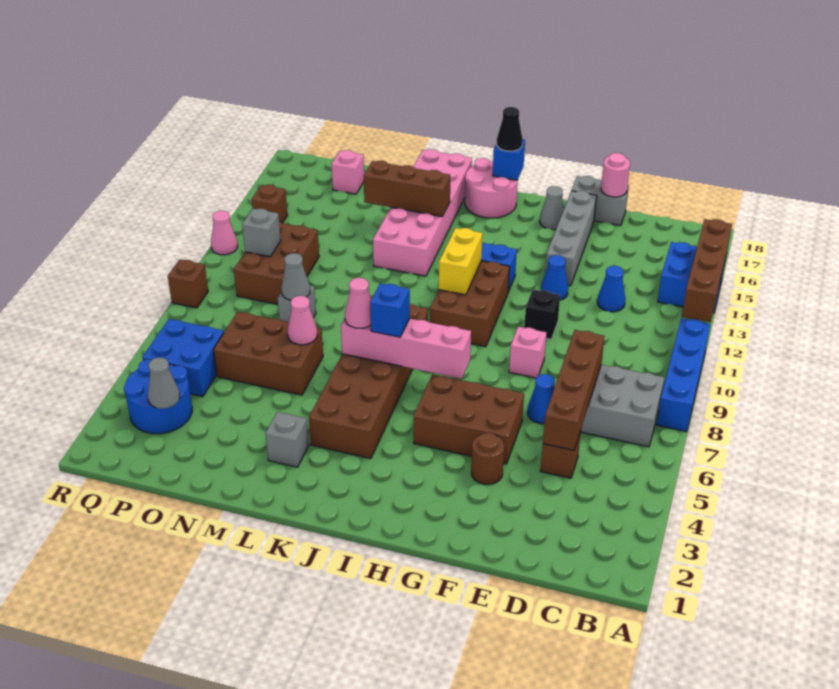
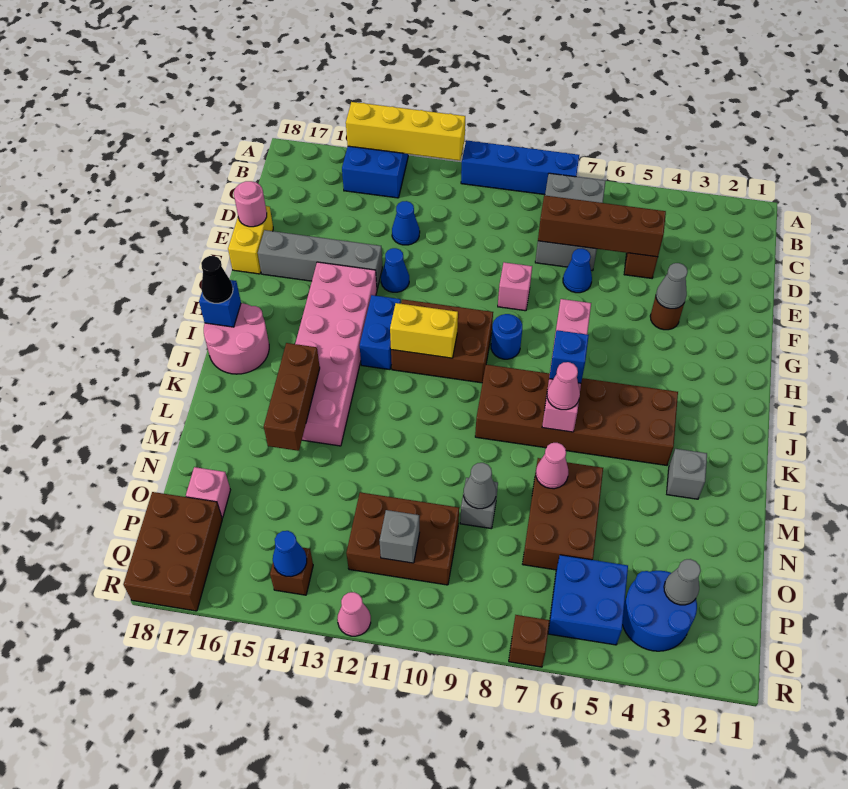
brown 1x4 brick [682,219,732,322] -> yellow 1x4 brick [346,102,465,161]
grey 1x2 brick [572,176,629,226] -> yellow 1x2 brick [228,206,273,274]
brown 2x3 brick [414,374,524,464] -> brown 2x3 brick moved to [123,492,222,611]
black 1x1 brick [524,290,560,339] -> none
grey 1x1 cone [539,186,564,230] -> grey 1x1 cone moved to [656,263,688,309]
none -> blue 1x1 round brick [491,314,522,359]
pink 2x6 brick [373,149,472,276] -> pink 2x6 brick turned to [295,262,377,446]
none -> blue 1x1 cone [273,531,307,577]
brown 1x1 brick [168,259,208,308] -> brown 1x1 brick moved to [509,615,550,667]

